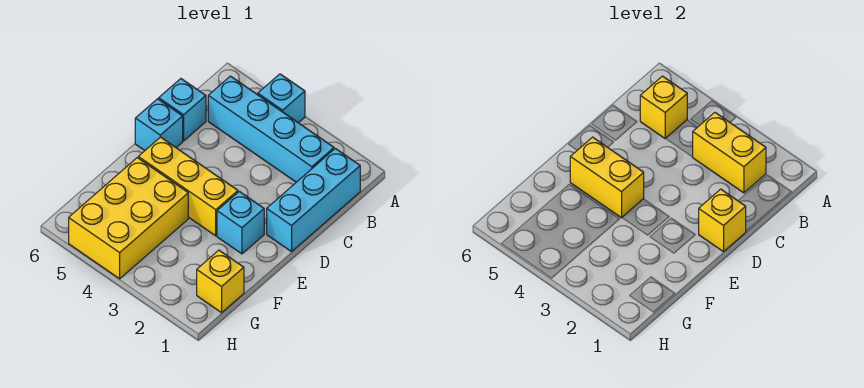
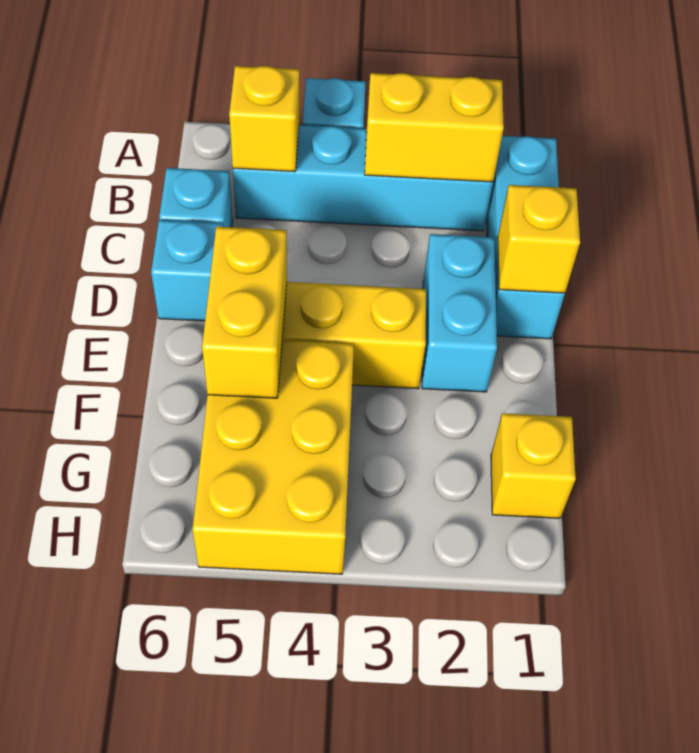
cyan 1x1 brick [217,191,264,254] -> cyan 1x2 brick [422,234,497,392]
yellow 1x2 brick [570,137,644,218] -> yellow 1x2 brick turned to [202,226,287,398]

